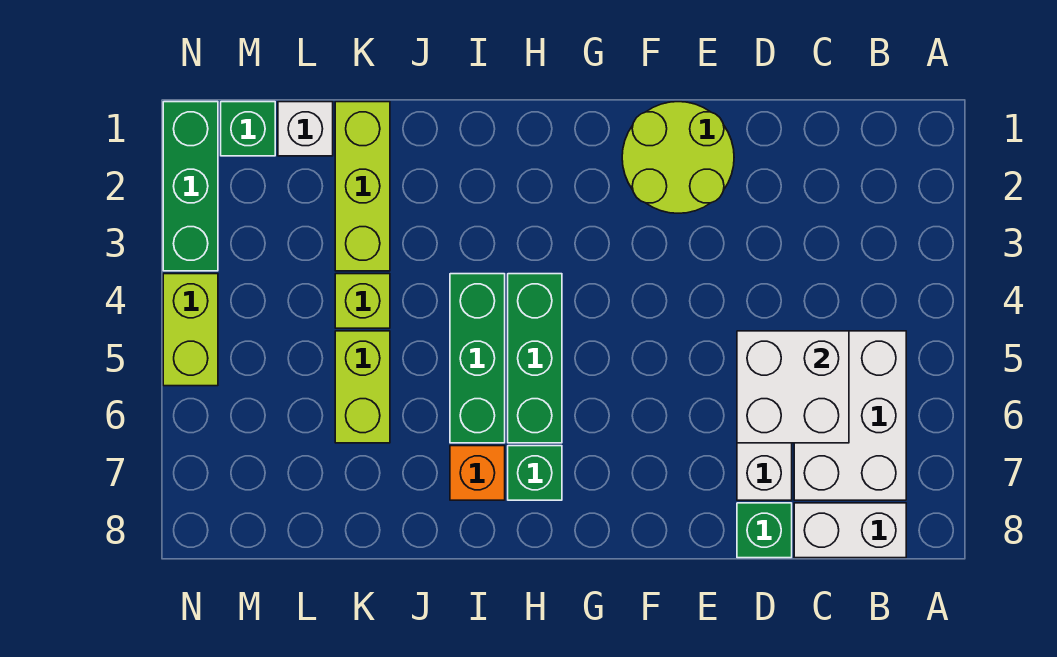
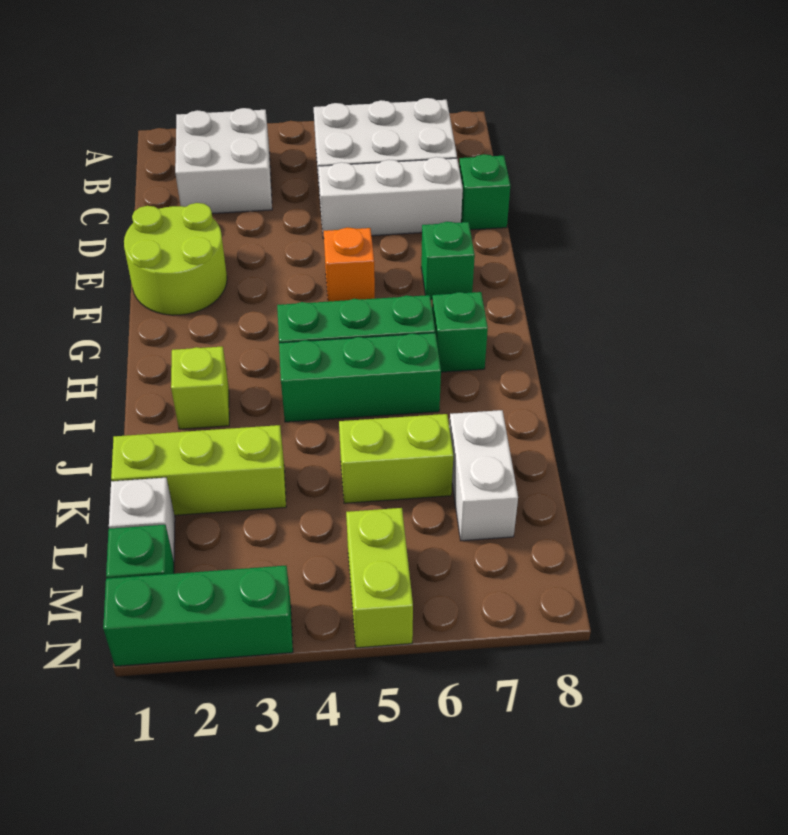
white 1x2 brick [794,503,906,558] -> white 1x2 brick moved to [449,410,518,541]
white 2x2 brick [737,331,849,443] -> white 2x2 brick moved to [175,108,272,214]
none -> green 1x1 brick [421,222,475,299]
orange 1x1 brick [450,446,505,500] -> orange 1x1 brick moved to [324,227,375,302]
lime 1x1 brick [335,274,390,328] -> lime 1x1 brick moved to [171,346,229,429]
lime 1x2 brick [163,274,218,386] -> lime 1x2 brick turned to [346,508,413,648]

